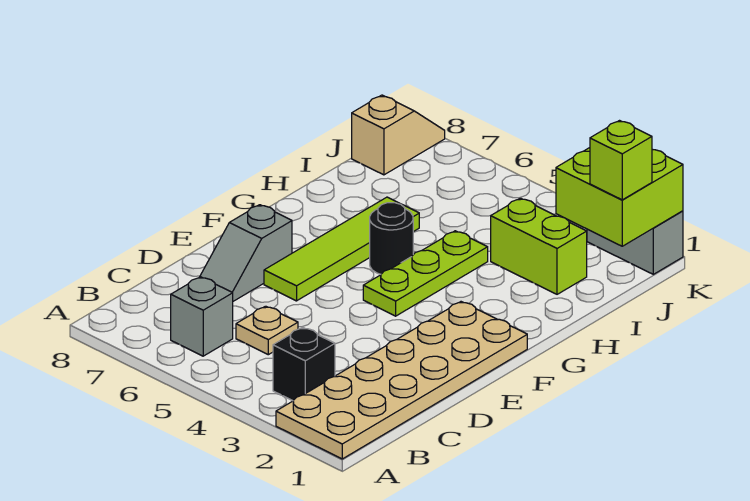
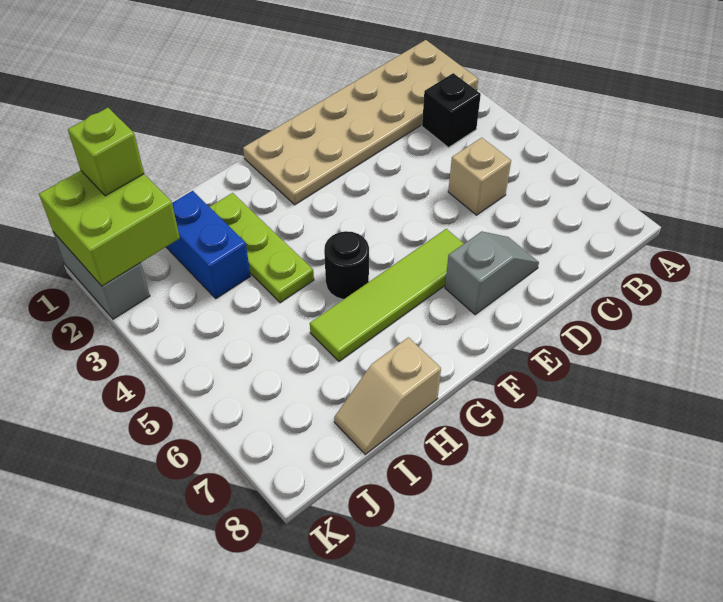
grey 1x1 brick [171,277,233,356] -> none
tan 1x1 plate [236,306,298,355] -> tan 1x1 brick [448,138,511,215]
lime 1x3 plate [363,231,488,316] -> lime 1x3 plate turned to [210,193,314,303]
lime 1x2 brick [491,198,587,294] -> blue 1x2 brick [166,191,250,299]
tan 1x2 slope [352,95,445,175] -> tan 1x2 slope moved to [334,337,441,454]

